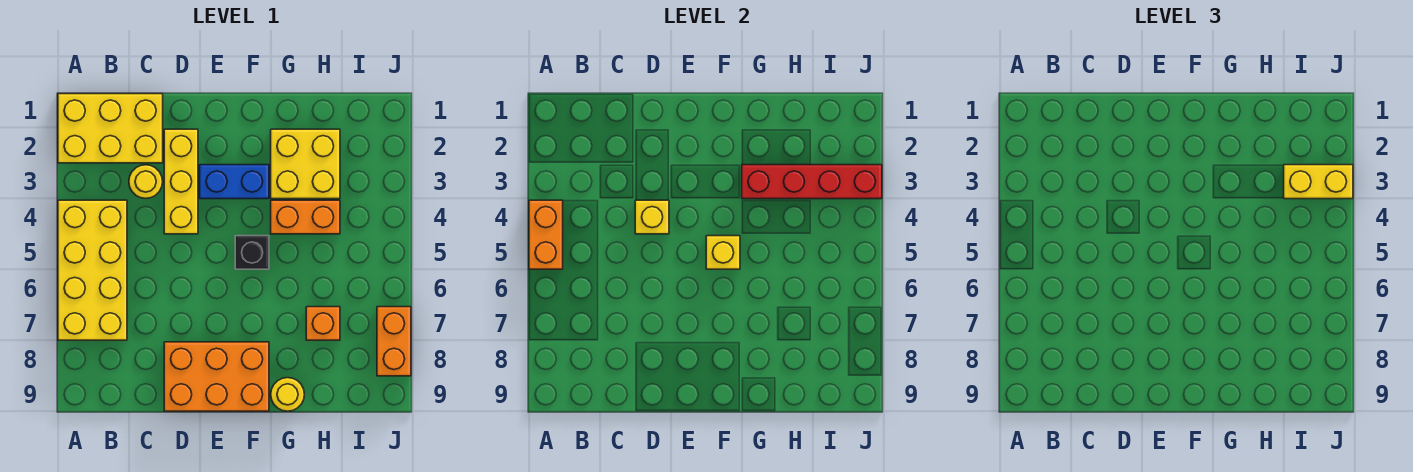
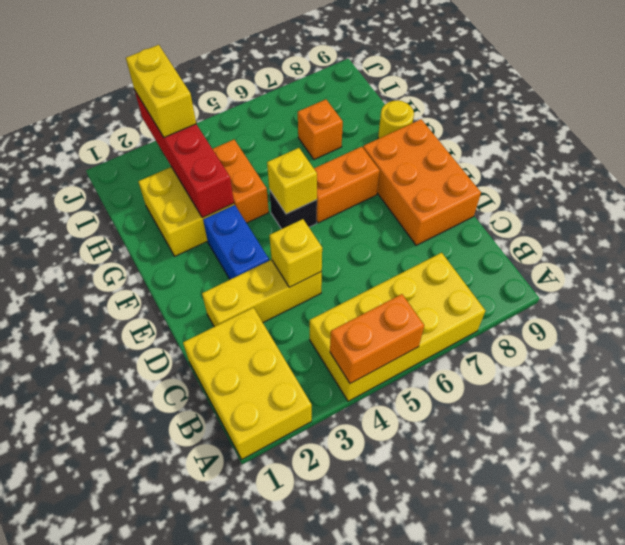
yellow 1x1 round brick [129,165,163,199] -> none
orange 1x2 brick [377,307,411,376] -> orange 1x2 brick moved to [314,147,380,223]

